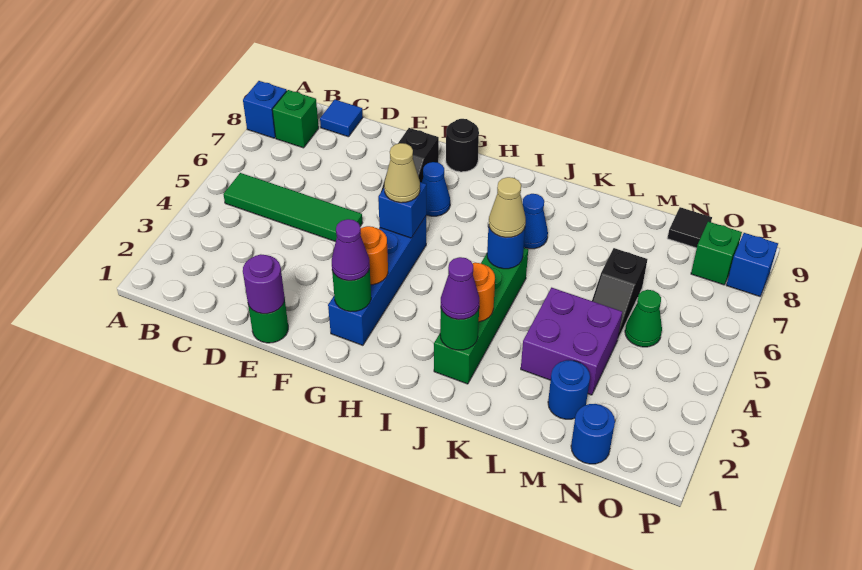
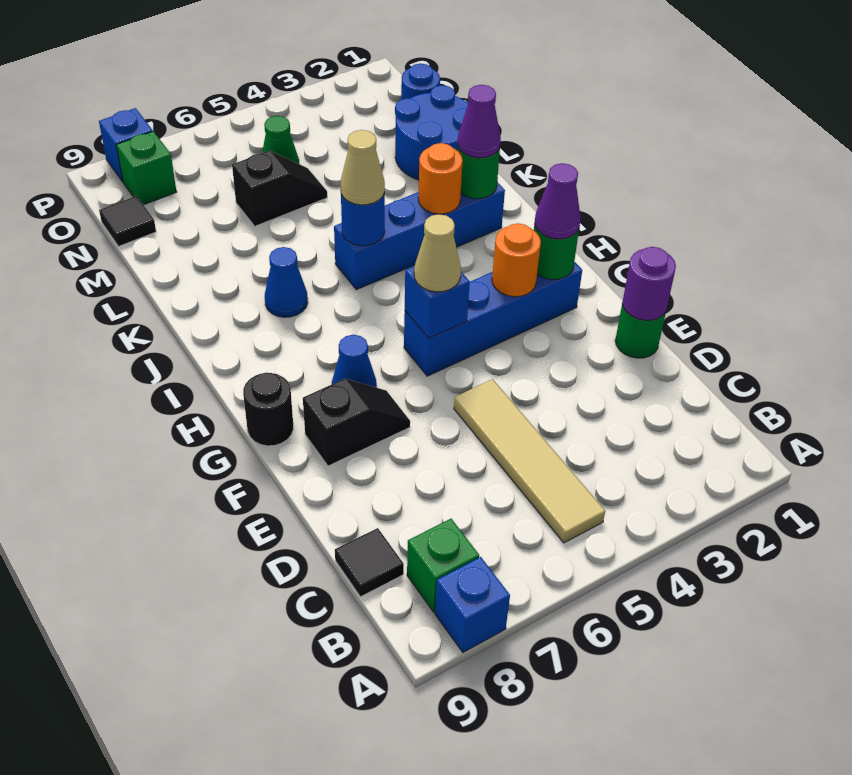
green 1x4 tile [223,173,362,242] -> tan 1x4 tile [454,379,605,543]
blue 1x1 tile [320,100,363,137] -> black 1x1 tile [335,528,404,597]
green 1x4 brick [434,248,528,384] -> blue 1x4 brick [334,182,505,290]
purple 2x2 brick [521,288,622,395] -> none
blue 1x1 round brick [548,360,590,419] -> blue 2x2 round brick [395,85,468,180]

